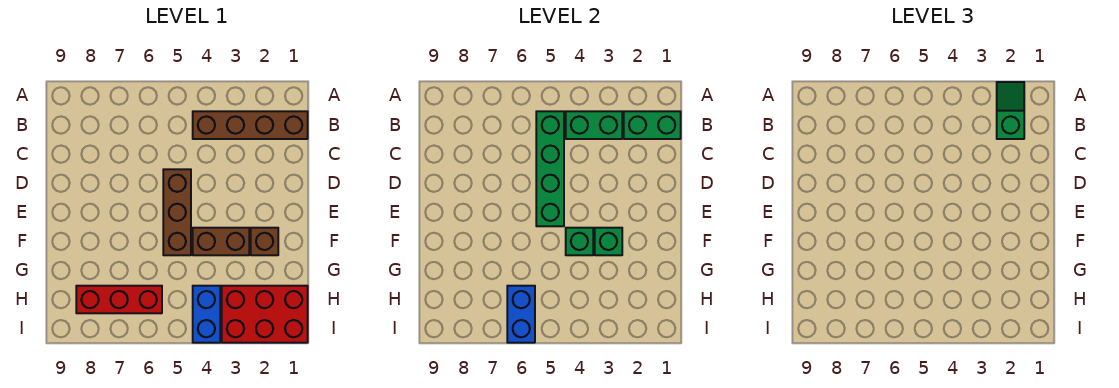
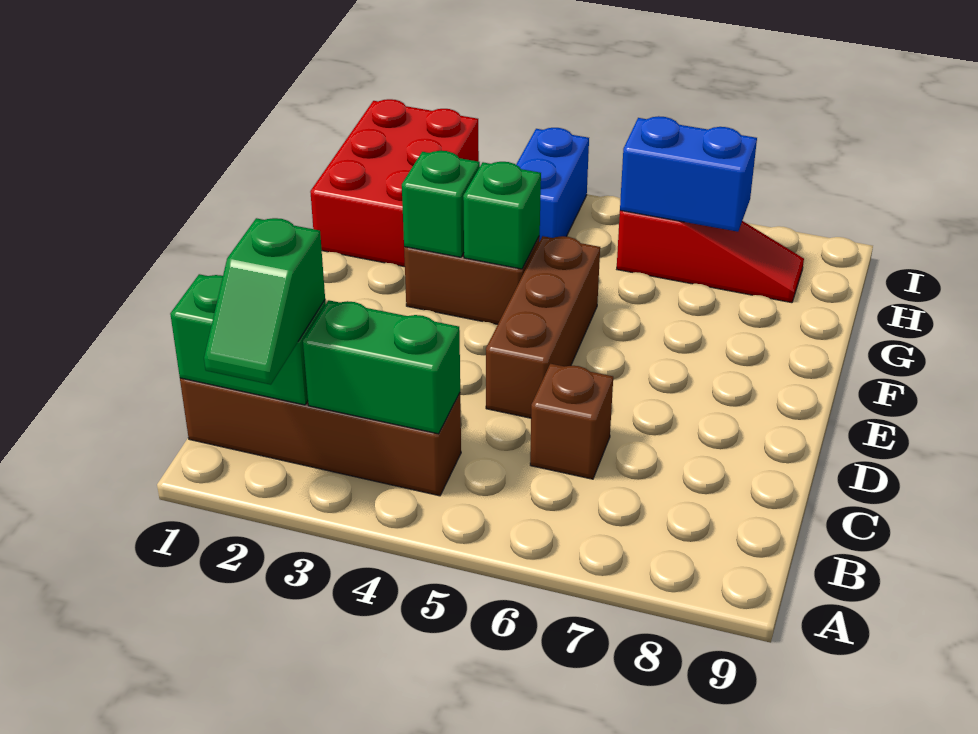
green 1x4 brick [536,111,564,226] -> none
brown 1x1 brick [251,228,278,255] -> brown 1x1 brick moved to [530,364,613,479]
red 2x3 brick [222,286,308,343] -> red 2x3 brick turned to [310,99,479,267]
red 1x3 brick [76,286,162,313] -> red 1x3 slope [617,210,804,303]
blue 1x2 brick [507,286,535,343] -> blue 1x2 brick turned to [620,116,757,232]

